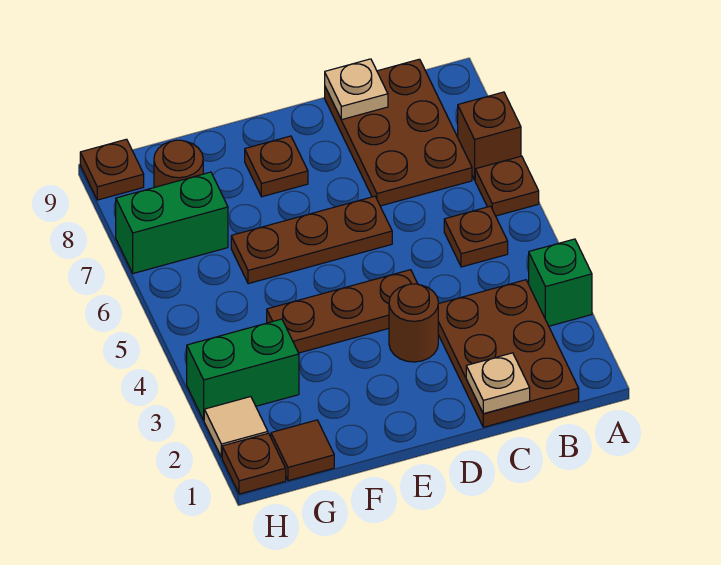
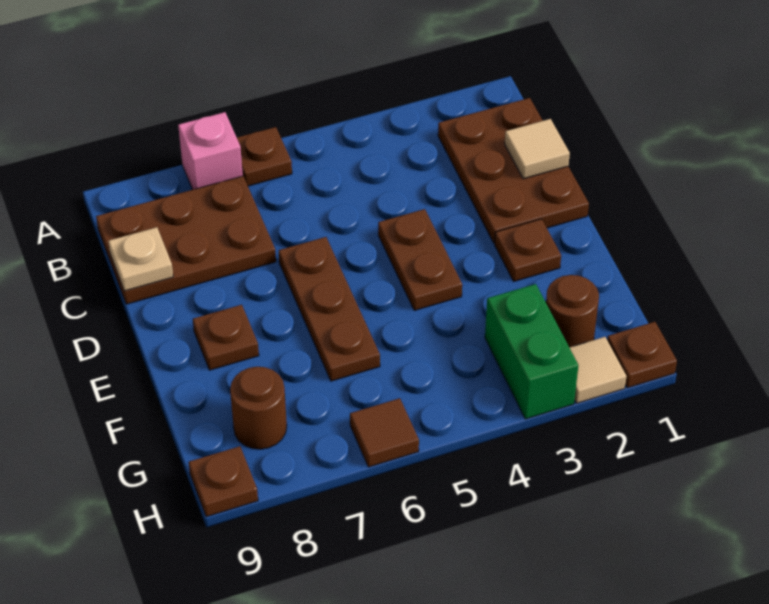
green 1x1 brick [529,239,592,326] -> none
brown 1x1 brick [458,92,521,180] -> pink 1x1 brick [178,112,243,190]
brown 2x3 plate [438,280,579,427] -> brown 2x3 plate turned to [438,98,589,243]
brown 1x1 plate [444,206,508,267] -> brown 1x1 plate moved to [495,219,561,281]
tan 1x1 plate [466,353,530,414] -> tan 1x1 tile [505,119,570,179]
brown 1x1 round brick [389,284,438,362] -> brown 1x1 round brick moved to [546,275,599,347]
brown 1x3 plate [267,270,418,353] -> brown 1x2 plate [378,209,462,310]
brown 1x1 tile [271,420,334,481] -> brown 1x1 tile moved to [350,398,419,467]
green 1x2 brick [116,172,228,273] -> none

